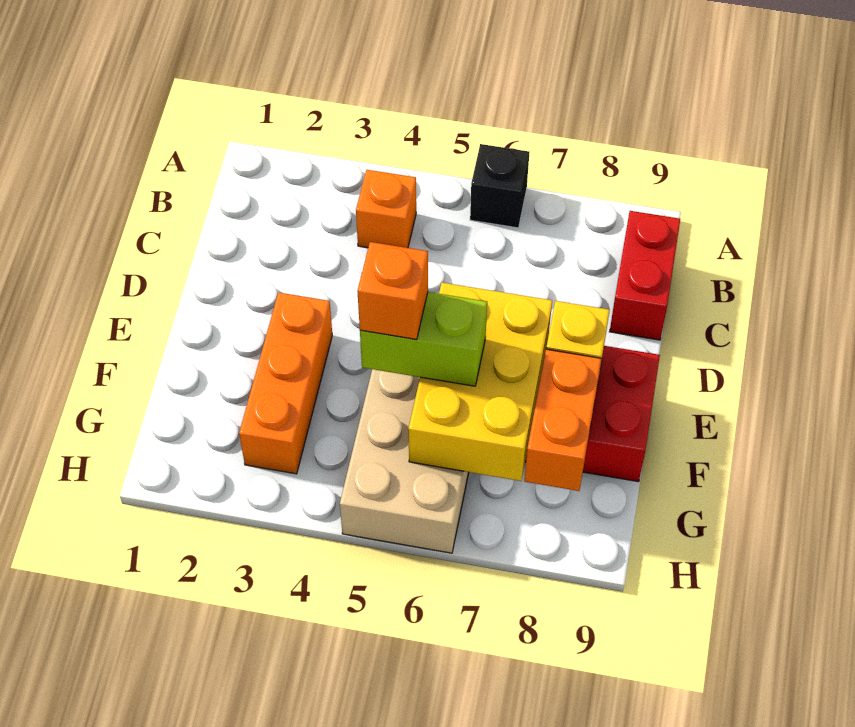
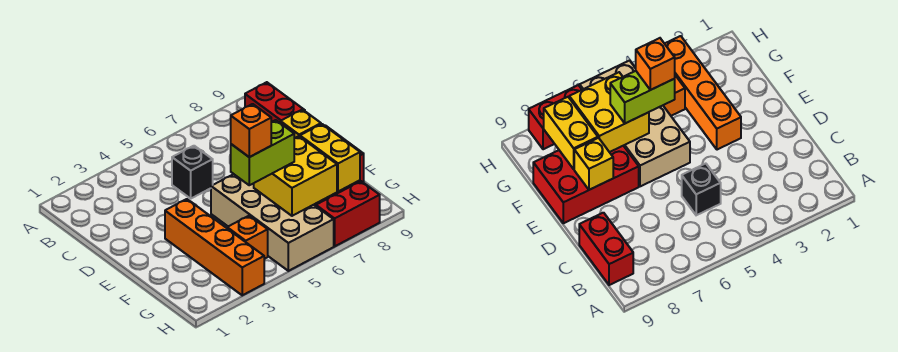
black 1x1 brick [470,144,529,228] -> black 1x1 brick moved to [172,146,213,199]
orange 1x1 brick [356,170,416,248] -> orange 1x1 brick moved to [227,216,268,259]
orange 1x3 brick [239,292,332,474] -> orange 1x4 brick [165,199,264,295]
yellow 2x3 brick [408,282,552,481] -> yellow 2x2 brick [254,136,337,216]
orange 1x2 brick [524,349,601,491] -> yellow 1x2 brick [300,124,360,191]
none -> red 1x2 brick [316,181,380,246]

